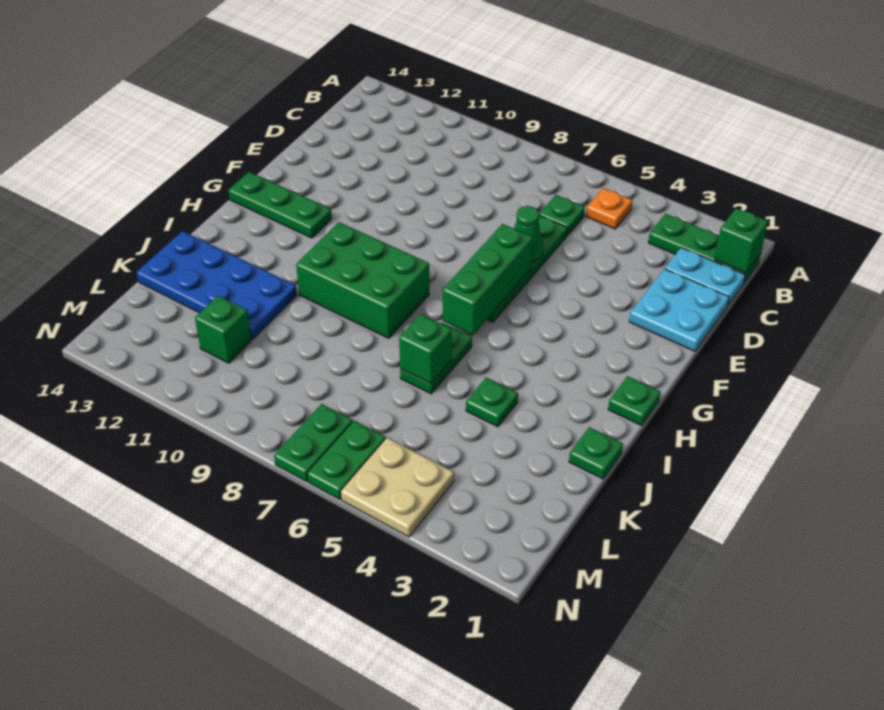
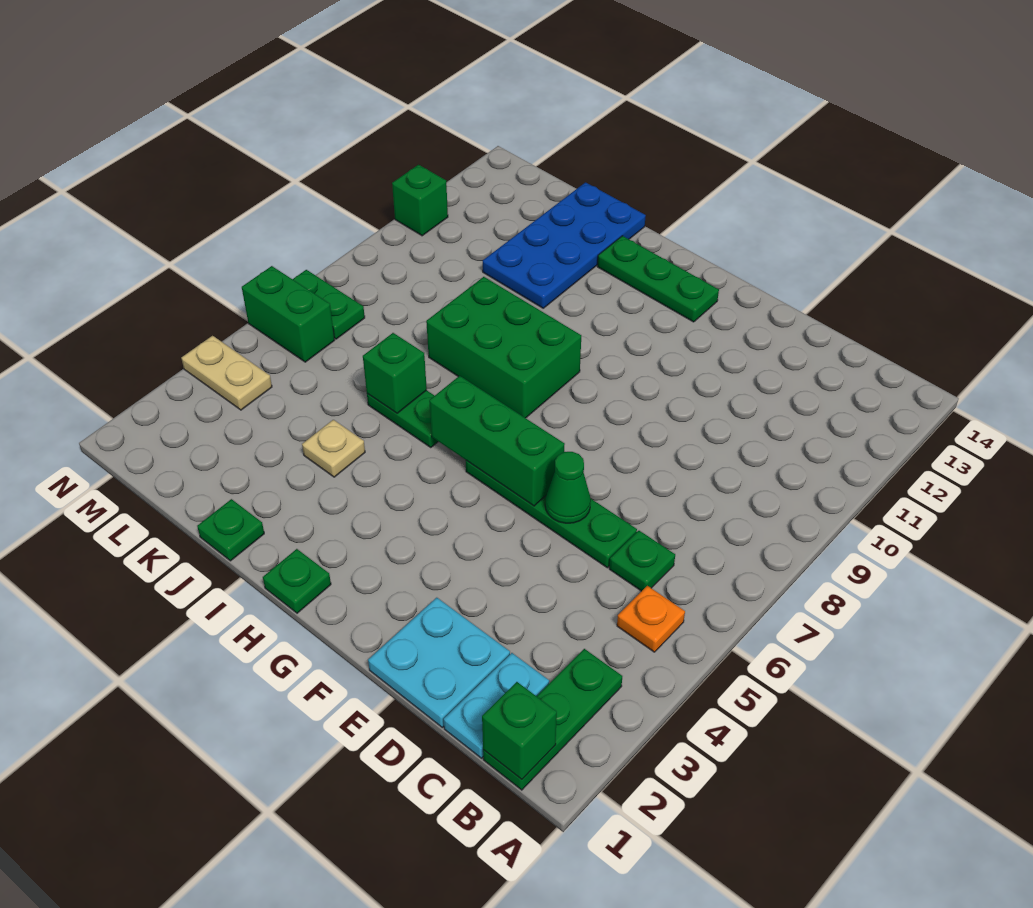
green 1x3 plate [228,172,332,238] -> green 1x3 plate turned to [597,236,719,322]
green 2x3 brick [296,222,429,338] -> green 2x3 brick turned to [426,277,581,418]
green 1x1 plate [466,378,518,427] -> tan 1x1 plate [302,420,365,477]
green 1x1 brick [195,296,251,363] -> green 1x1 brick moved to [392,165,448,236]
tan 2x2 plate [341,438,454,537] -> tan 1x2 plate [181,336,272,410]
green 1x2 plate [307,421,386,500] -> green 1x2 brick [242,266,335,362]

